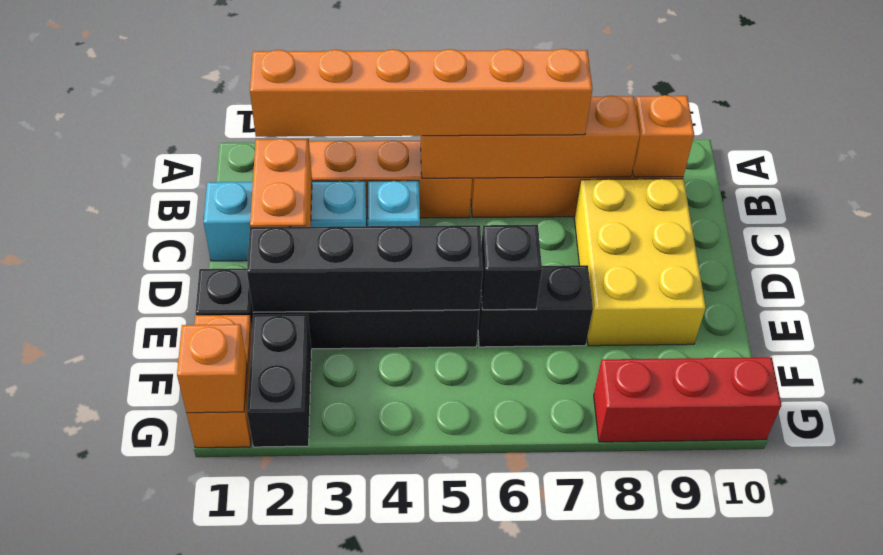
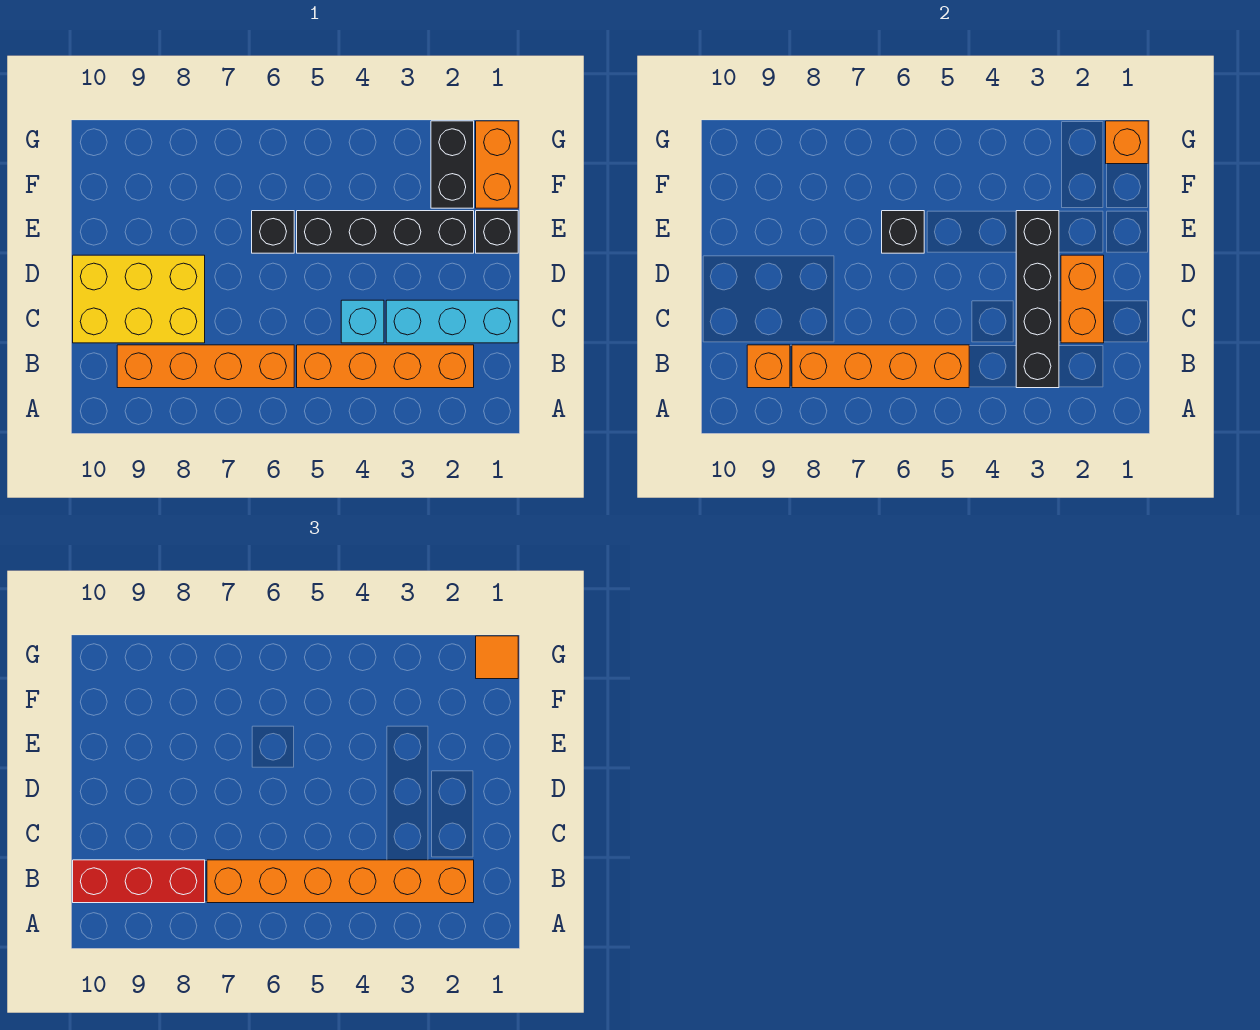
yellow 2x3 brick [574,179,706,346] -> yellow 2x3 brick turned to [73,255,205,343]
black 1x4 brick [247,225,483,312] -> black 1x4 brick turned to [1016,211,1059,388]
black 1x2 brick [478,265,593,347] -> black 1x1 brick [252,211,294,253]
none -> orange 1x1 tile [476,636,518,679]
red 1x3 brick [594,357,781,442] -> red 1x3 brick moved to [73,860,205,903]

